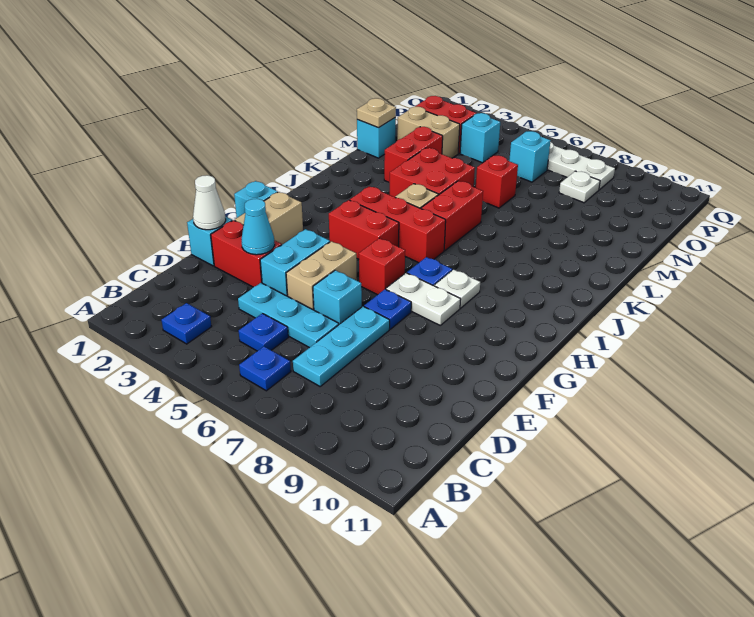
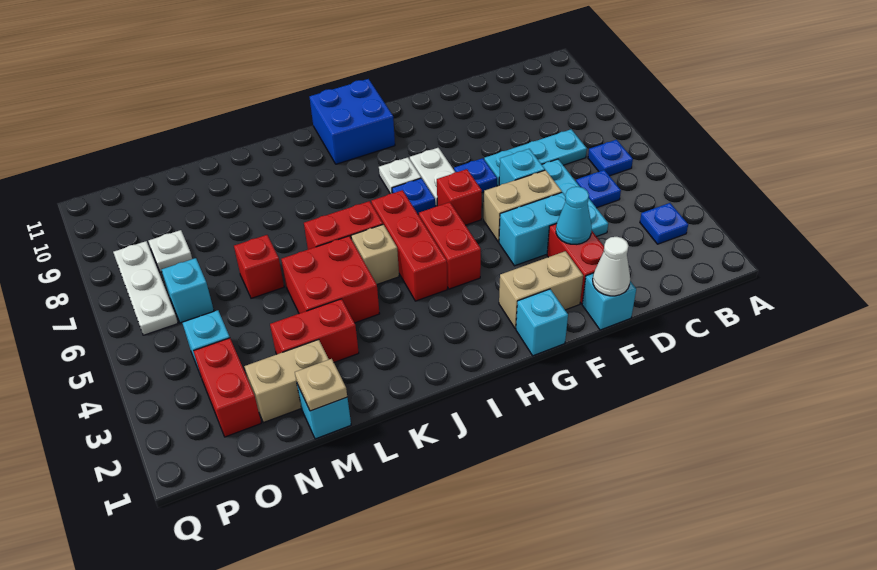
none -> blue 2x2 brick [310,79,395,164]
tan 1x2 brick [397,107,460,158] -> tan 1x2 brick turned to [244,340,329,423]

